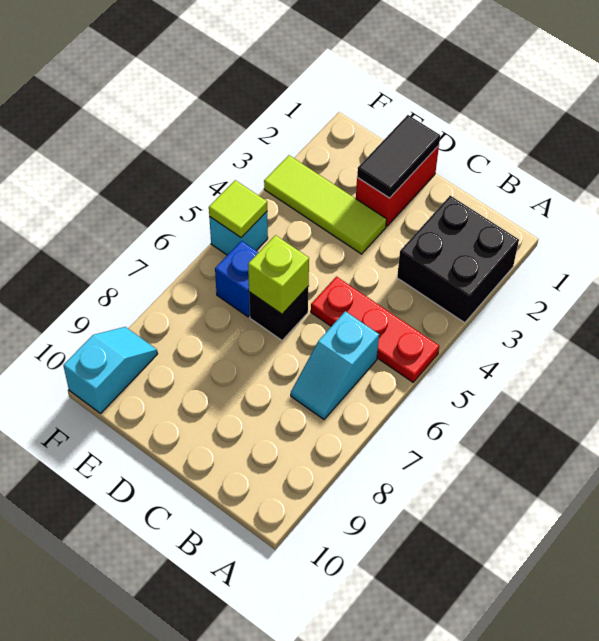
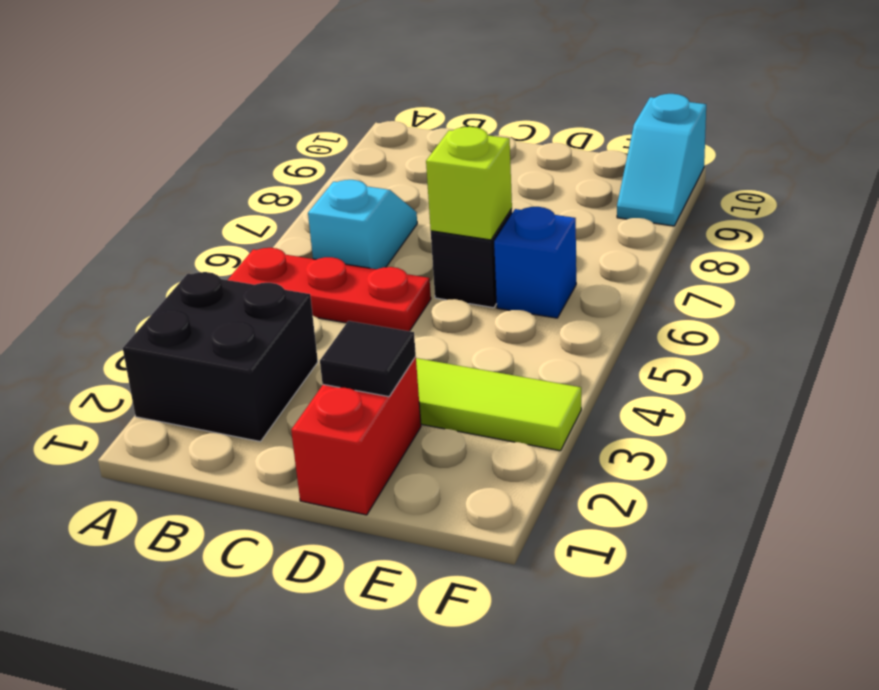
black 1x2 tile [357,115,440,198] -> black 1x1 tile [320,321,416,397]
cyan 1x1 brick [209,212,268,255] -> none
lime 1x1 tile [209,180,267,238] -> none

